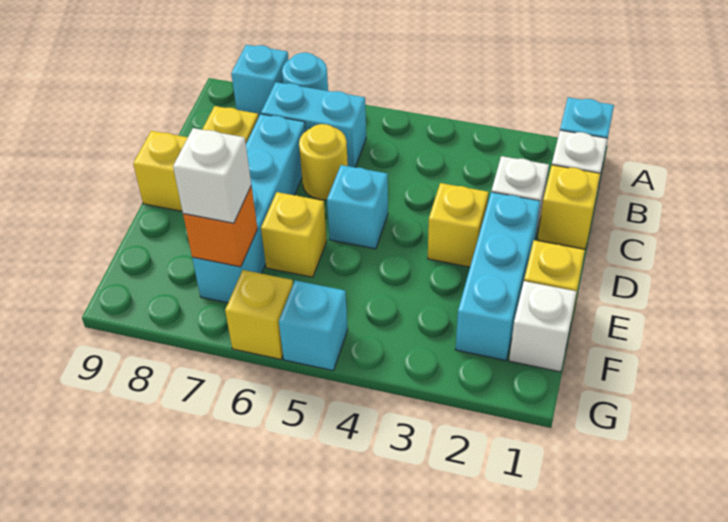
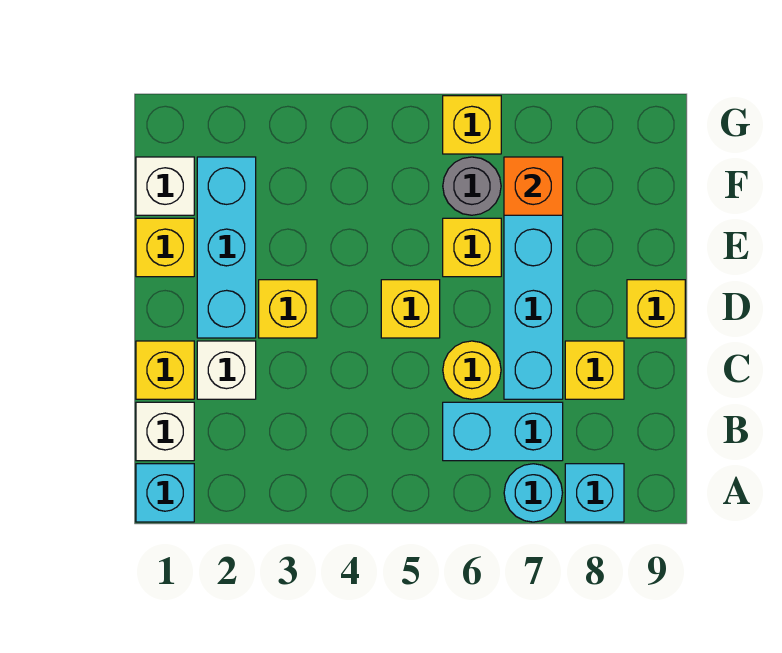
cyan 1x1 brick [327,165,388,249] -> yellow 1x1 brick [381,280,440,338]
none -> grey 1x1 round brick [443,157,501,215]
white 1x1 brick [173,128,251,223] -> none
cyan 1x1 brick [279,280,348,371] -> none

